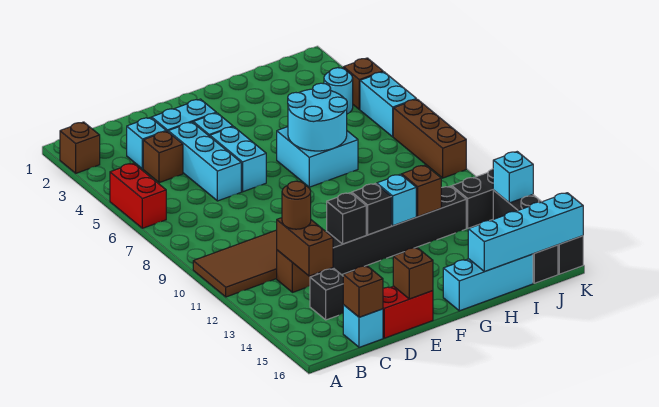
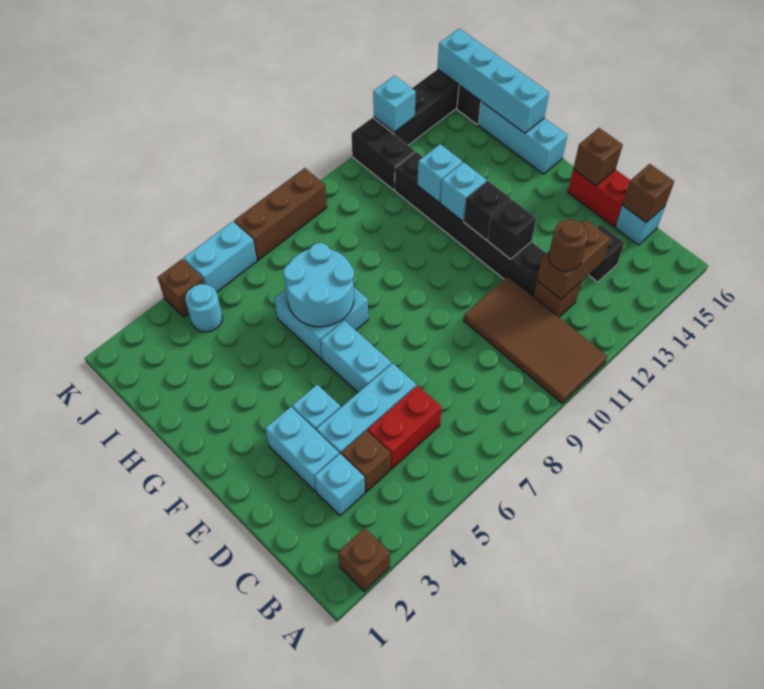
red 1x2 brick [110,163,166,228] -> red 1x2 brick moved to [368,386,442,469]
cyan 1x2 brick [210,127,266,192] -> cyan 1x2 brick turned to [320,320,391,392]
brown 1x1 brick [402,165,441,217] -> cyan 1x1 brick [417,144,463,202]

